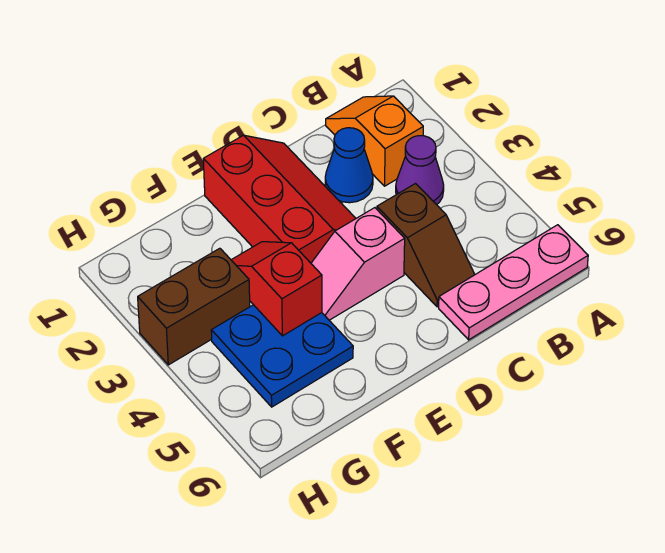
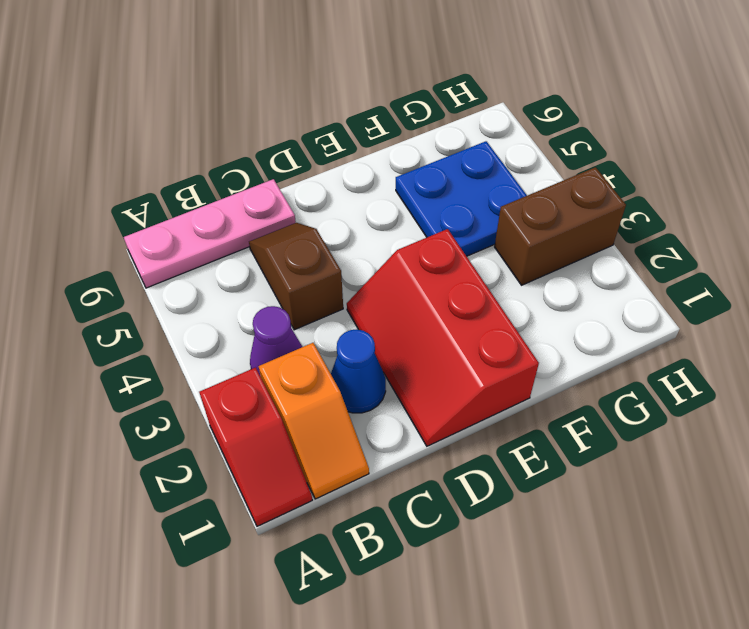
pink 1x2 slope [311,208,405,320] -> none
red 1x2 slope [232,242,322,336] -> red 1x2 slope moved to [199,368,312,526]

